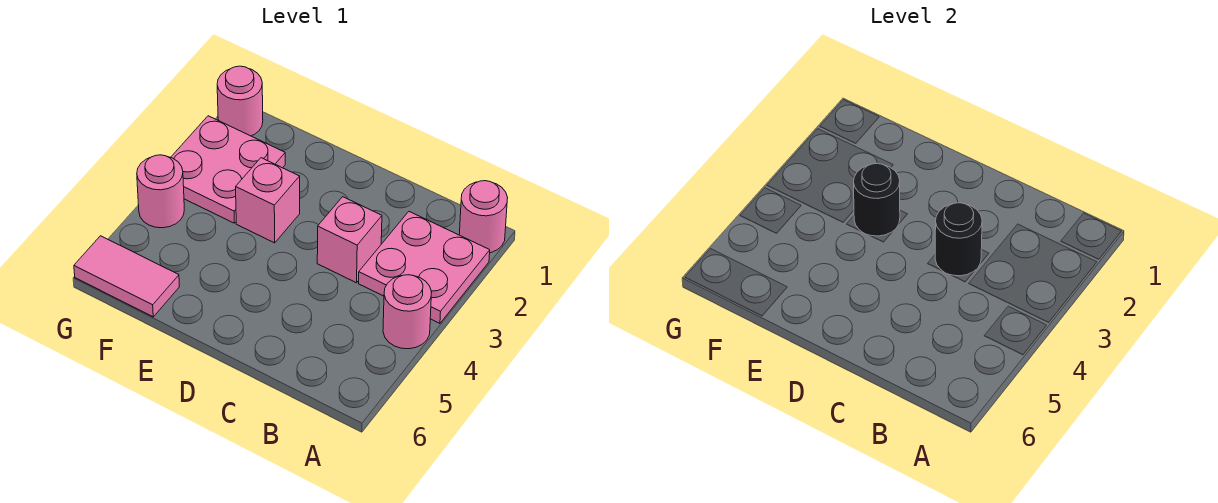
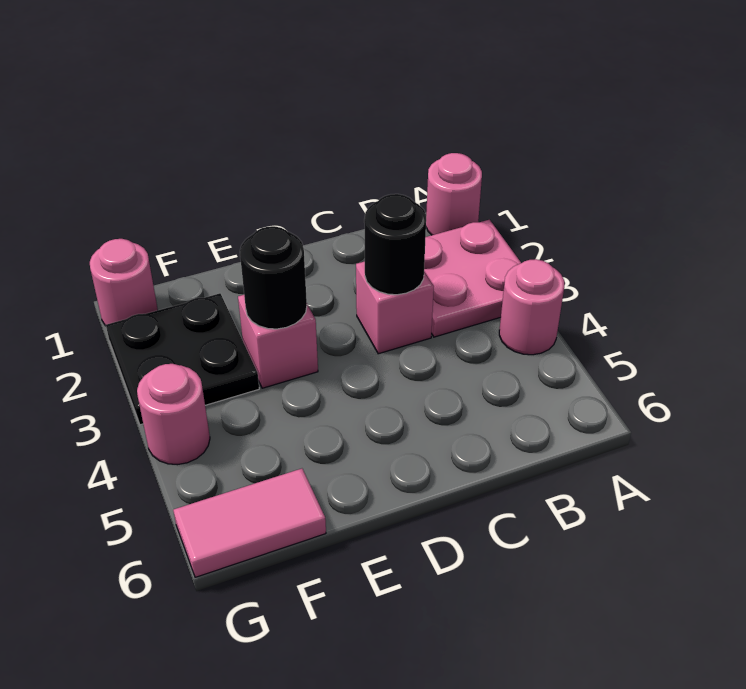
pink 2x2 plate [171,116,285,223] -> black 2x2 plate [106,293,259,425]

